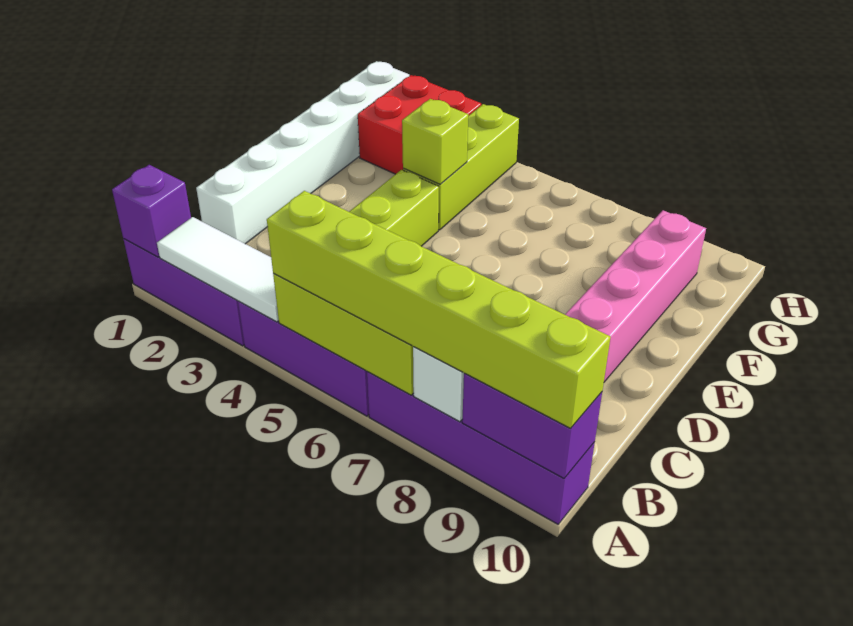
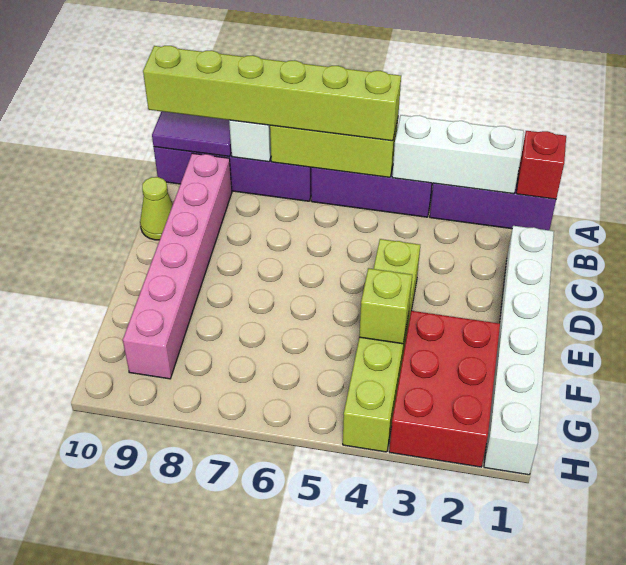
purple 1x1 brick [112,165,191,257] -> red 1x1 brick [516,131,566,199]
white 1x3 tile [157,217,279,322] -> white 1x3 brick [392,115,524,194]
purple 1x2 brick [462,373,602,478] -> purple 1x2 tile [152,111,231,156]
none -> lime 1x1 cone [140,177,173,240]
red 2x2 brick [358,75,481,174] -> red 2x3 brick [389,311,500,467]

